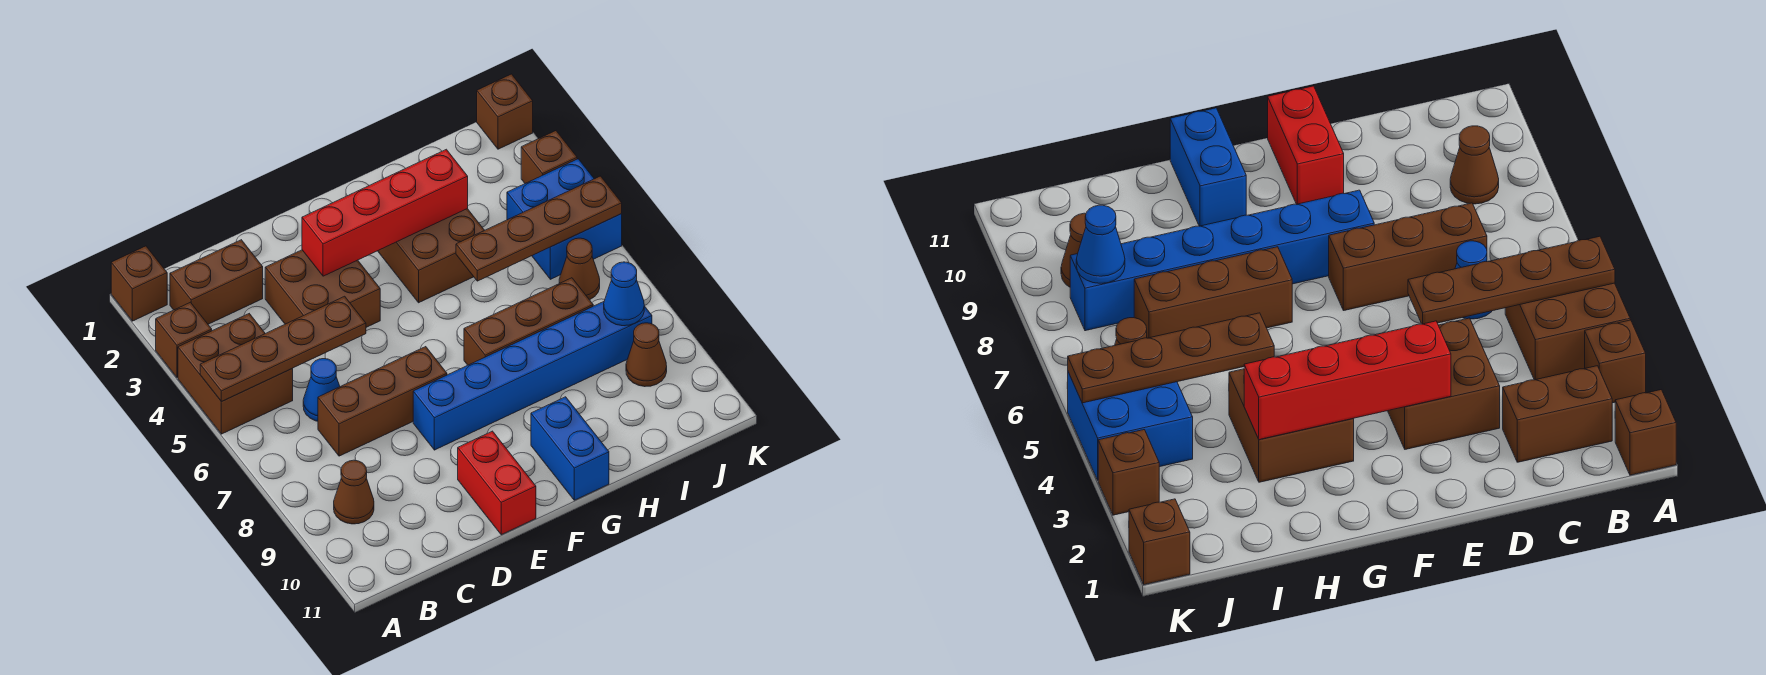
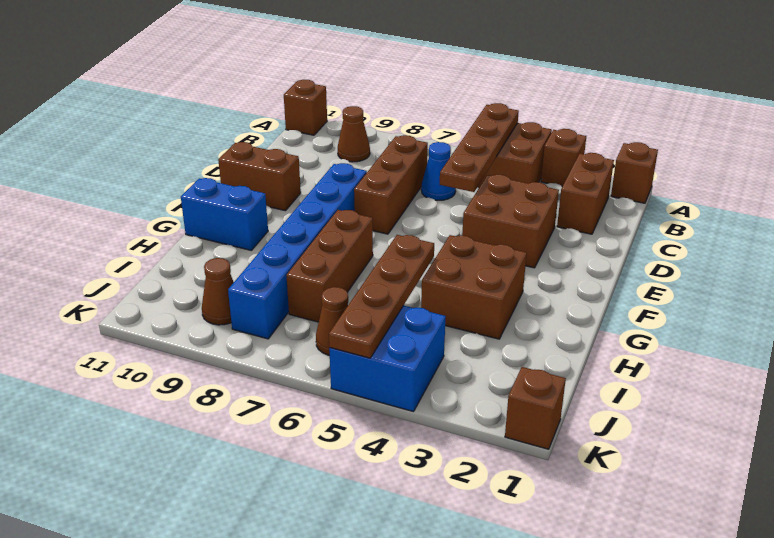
red 1x4 brick [302,149,468,276] -> none
red 1x2 brick [458,431,536,535] -> brown 1x2 brick [218,142,301,211]
blue 1x1 cone [604,262,644,326] -> none
brown 1x1 brick [521,131,577,183] -> brown 1x1 brick moved to [284,80,327,135]

